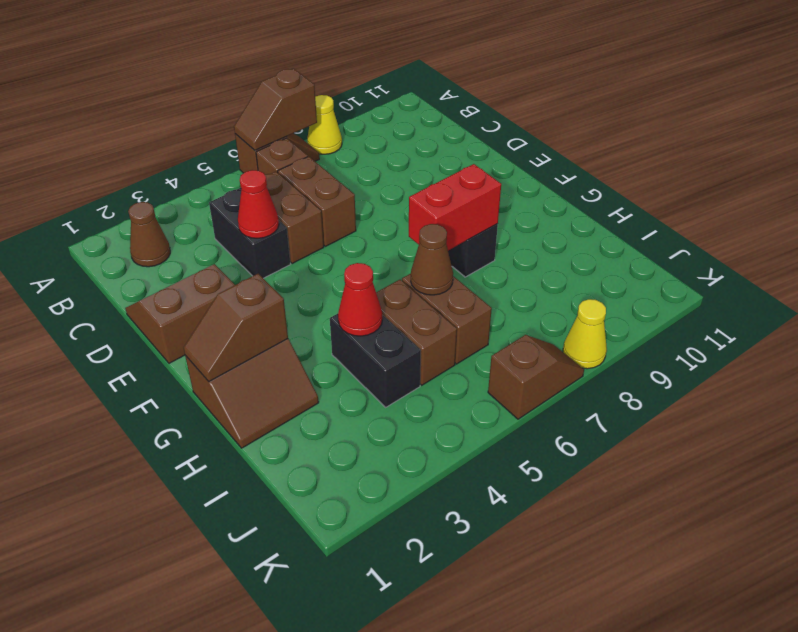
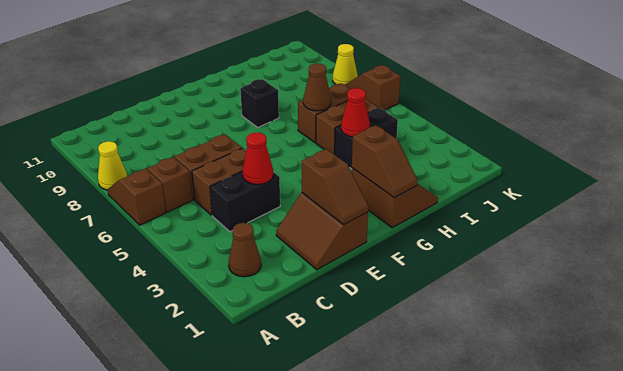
brown 1x2 slope [234,68,317,150] -> brown 1x2 slope moved to [302,149,368,225]
red 1x2 brick [409,164,501,250] -> none

